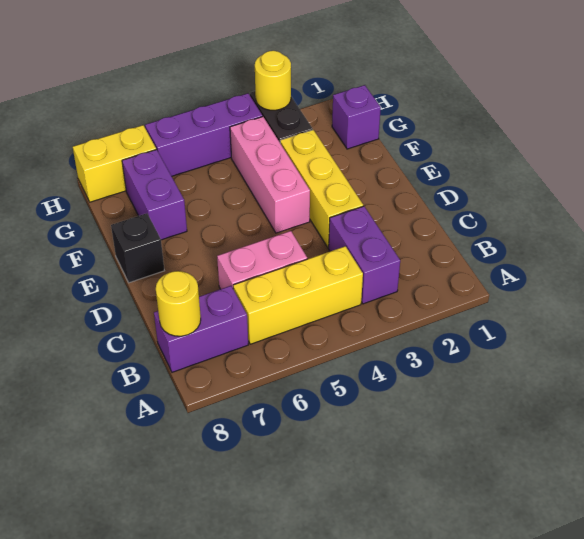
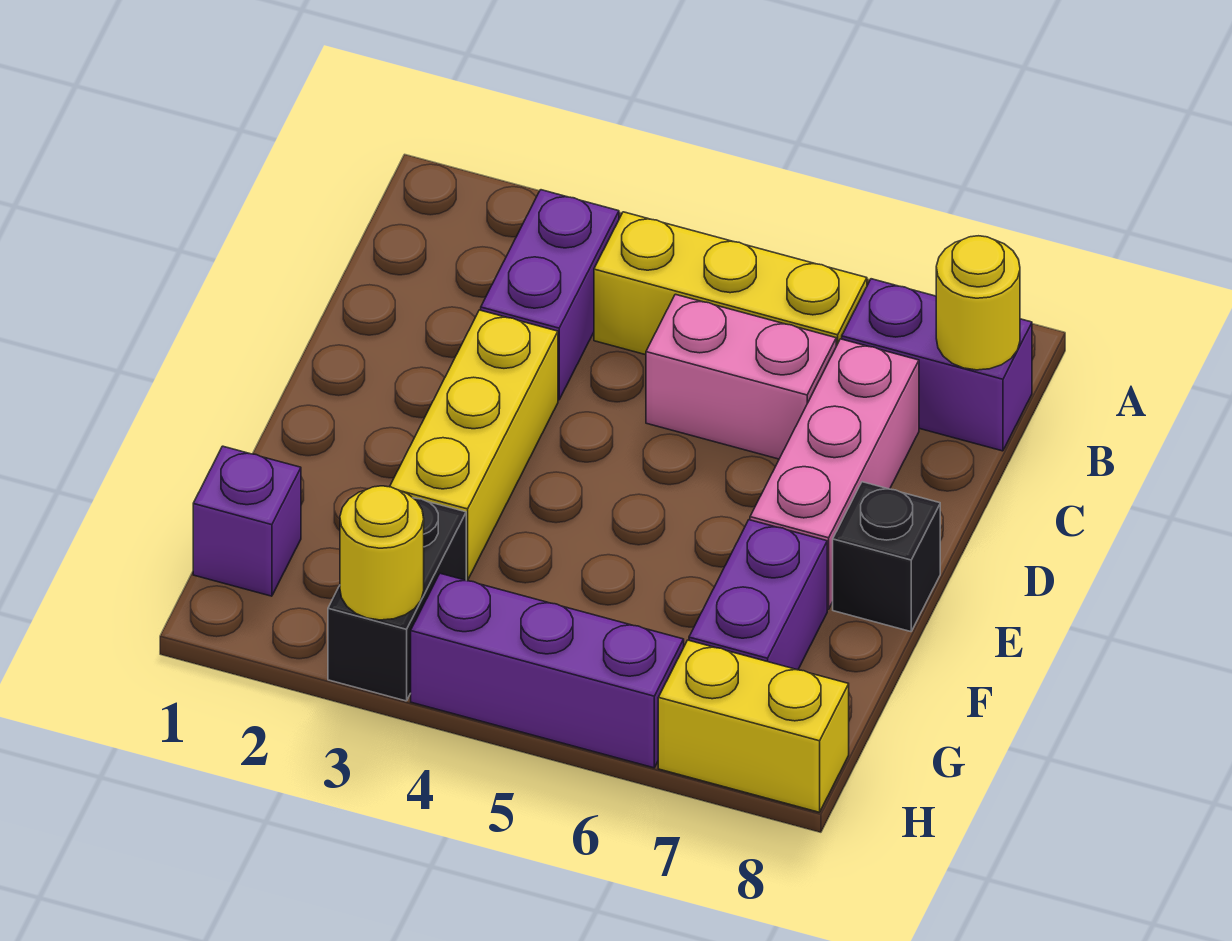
pink 1x3 brick [230,117,310,233] -> pink 1x3 brick moved to [750,339,919,609]

